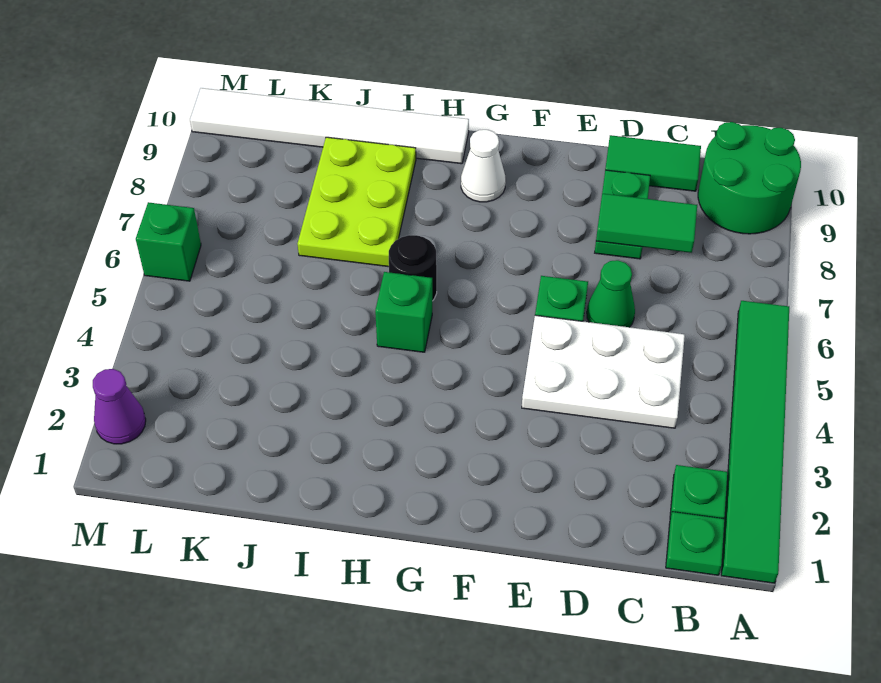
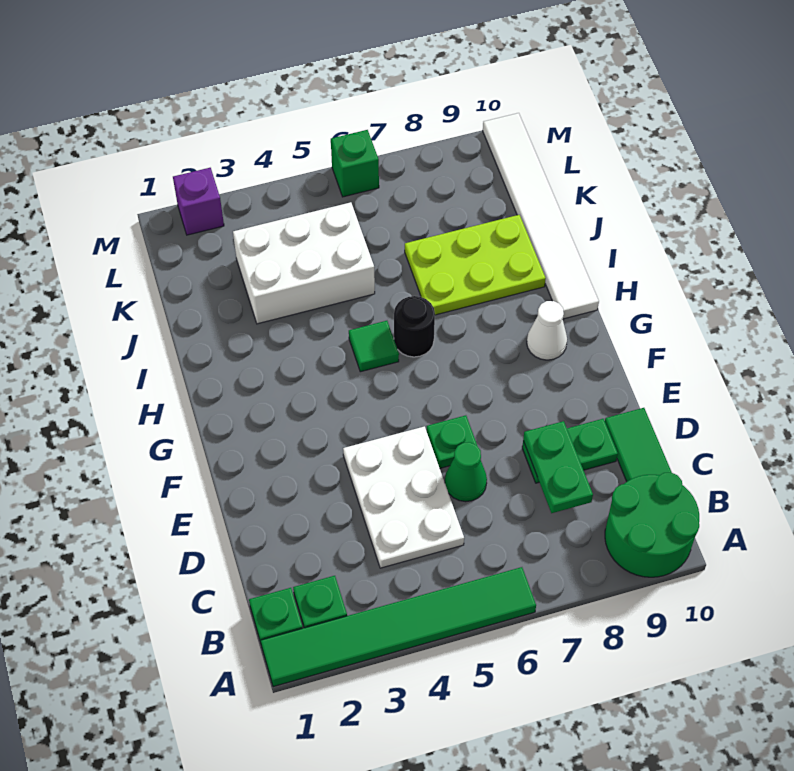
green 1x2 tile [596,194,697,253] -> green 1x2 plate [523,421,593,513]
green 1x1 brick [375,272,432,352] -> green 1x1 tile [349,321,399,372]
none -> white 2x3 brick [233,202,375,324]
purple 1x1 cone [93,369,146,444] -> purple 1x1 brick [173,168,224,235]

